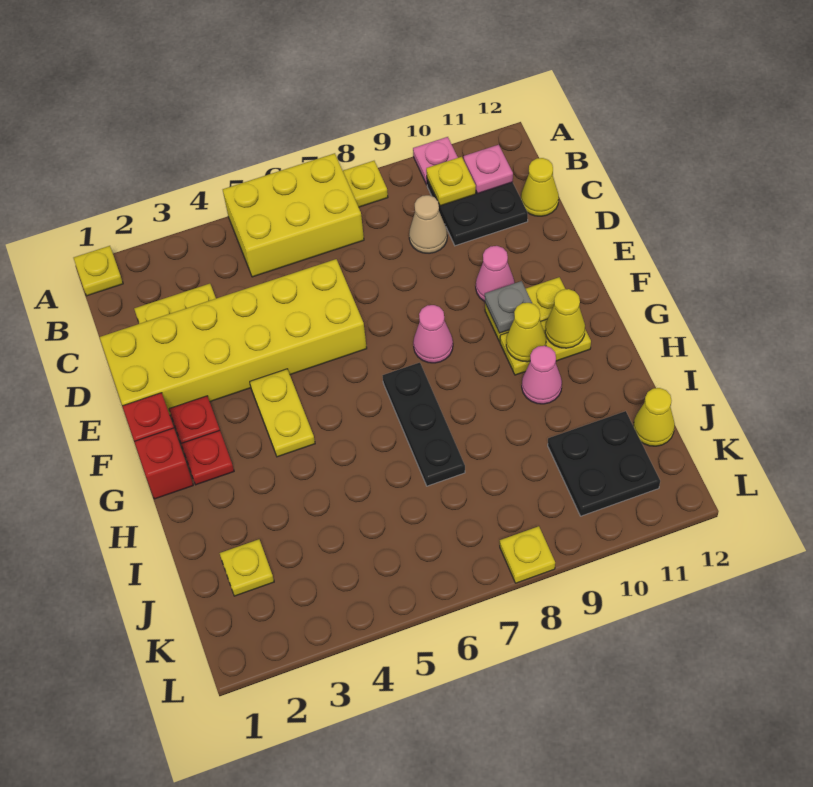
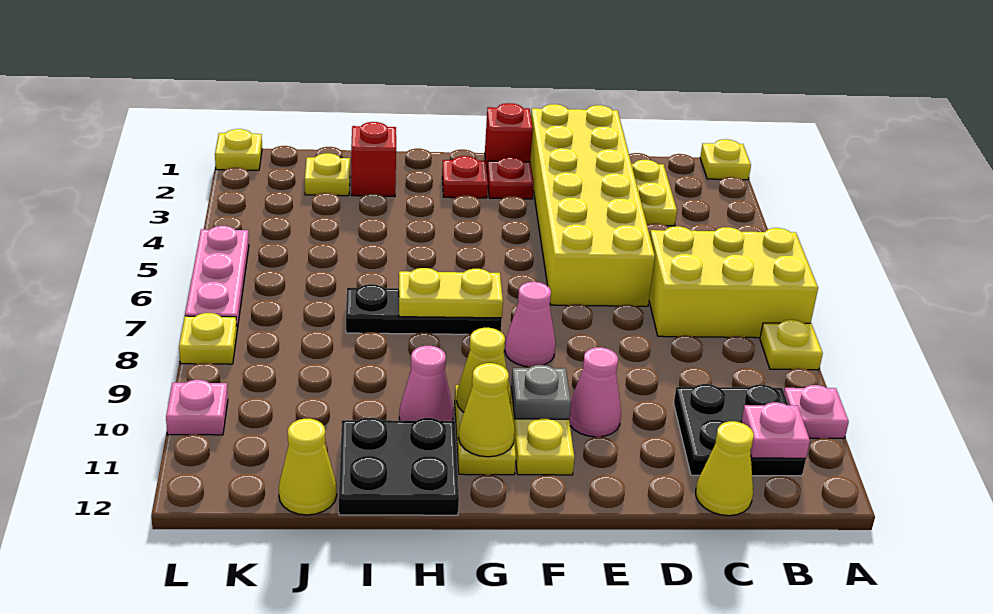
yellow 2x3 brick [223,153,364,277] -> yellow 2x3 brick turned to [649,226,818,338]
yellow 1x1 plate [426,157,476,206] -> yellow 1x1 plate moved to [215,129,262,170]
tan 1x1 cone [409,195,447,253] -> none
yellow 1x2 plate [250,369,315,457] -> yellow 1x2 plate moved to [399,268,503,318]
red 1x1 brick [134,428,193,499] -> red 1x1 brick moved to [351,122,396,196]
black 2x2 plate [548,411,660,516] -> black 2x2 plate moved to [339,418,459,515]
none -> pink 1x3 plate [185,226,249,330]
none -> pink 1x1 plate [166,380,228,435]

